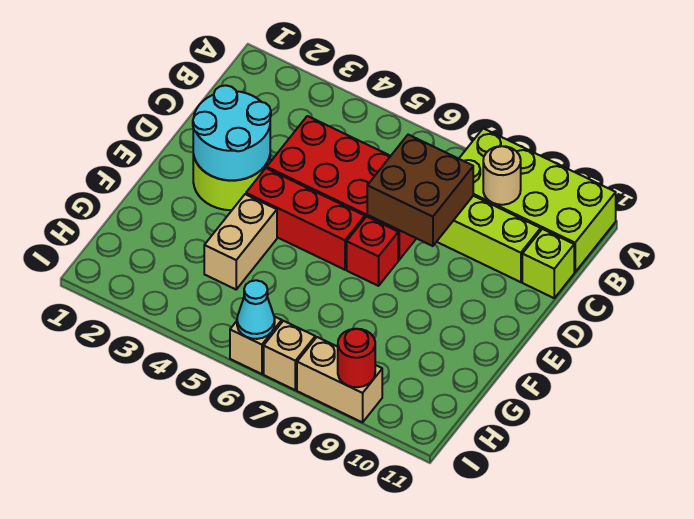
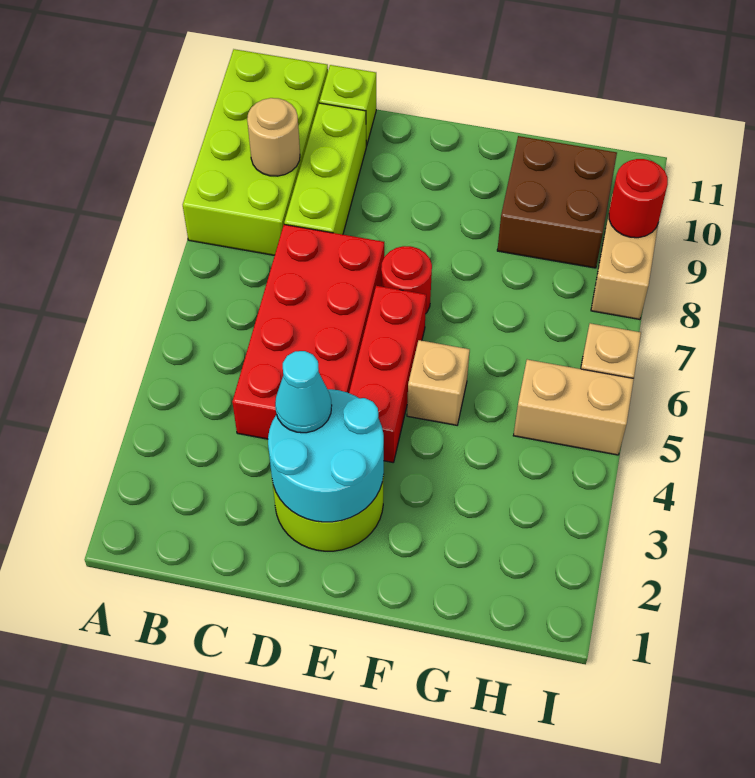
brown 2x2 brick [367,135,473,246] -> brown 2x2 brick moved to [497,136,617,268]
red 1x1 brick [347,217,398,286] -> red 1x1 round brick [381,246,432,314]
tan 1x2 brick [204,194,277,289] -> tan 1x2 brick moved to [513,360,634,455]
cyan 1x1 cone [237,280,275,339] -> cyan 1x1 cone moved to [275,351,332,433]
tan 1x1 brick [264,321,315,390] -> tan 1x1 brick moved to [407,340,470,425]

